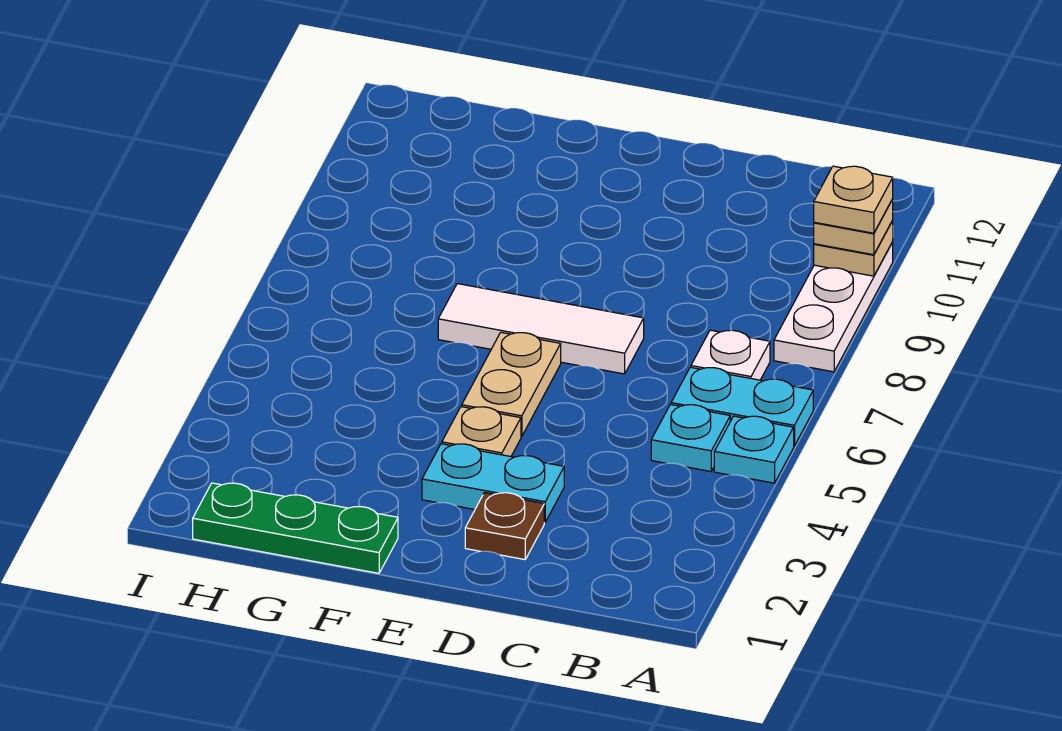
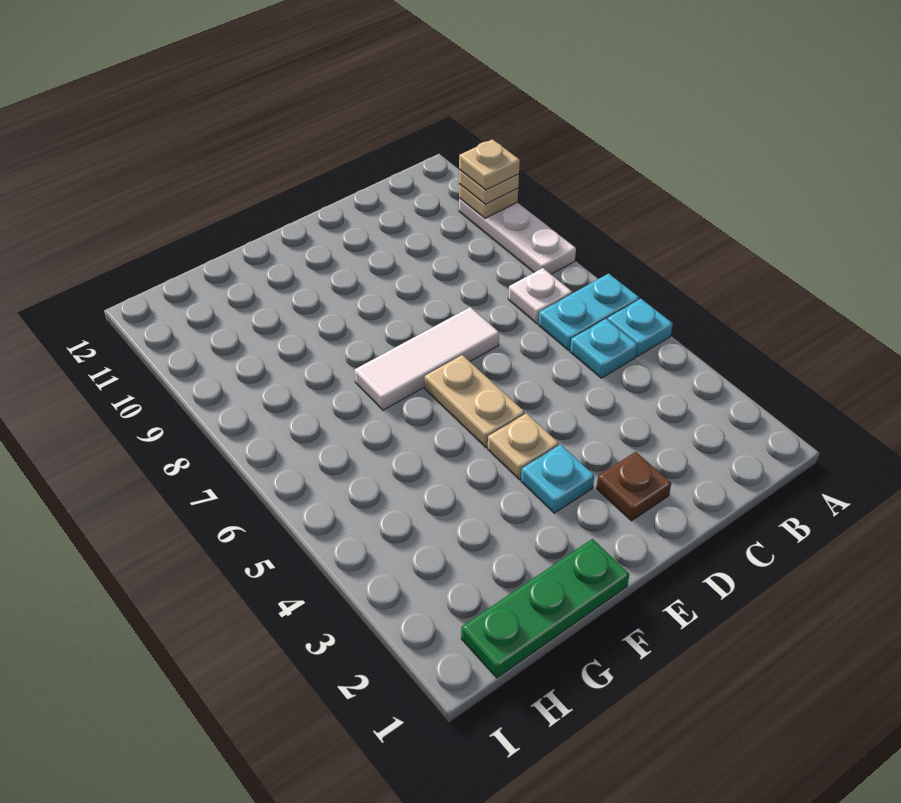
cyan 1x2 plate [422,444,564,522] -> cyan 1x1 plate [521,445,594,513]

